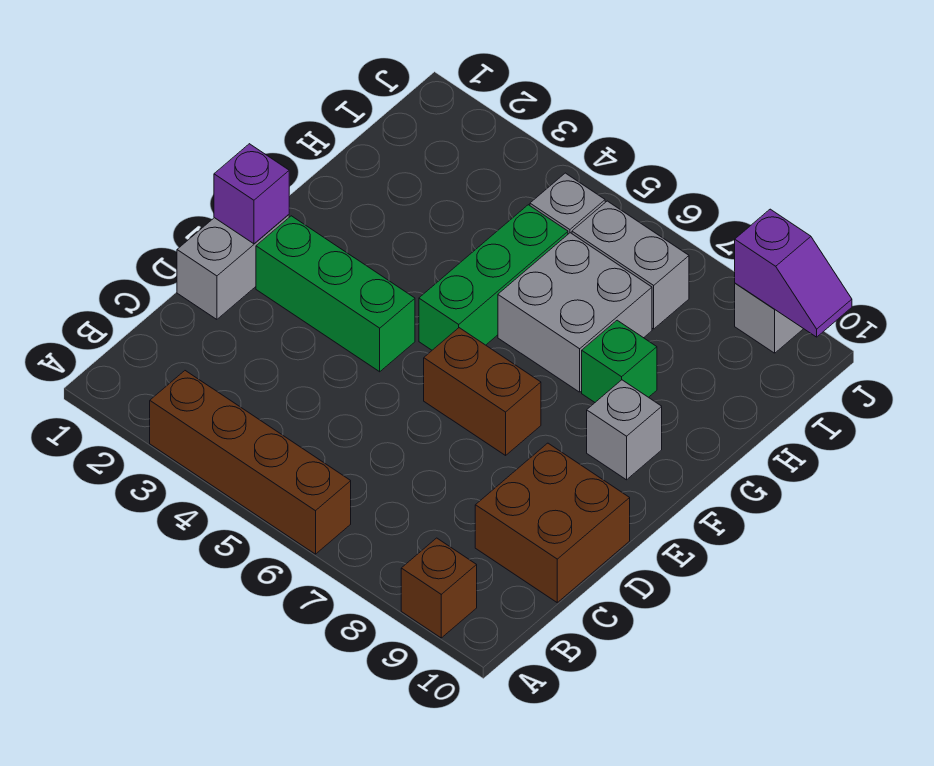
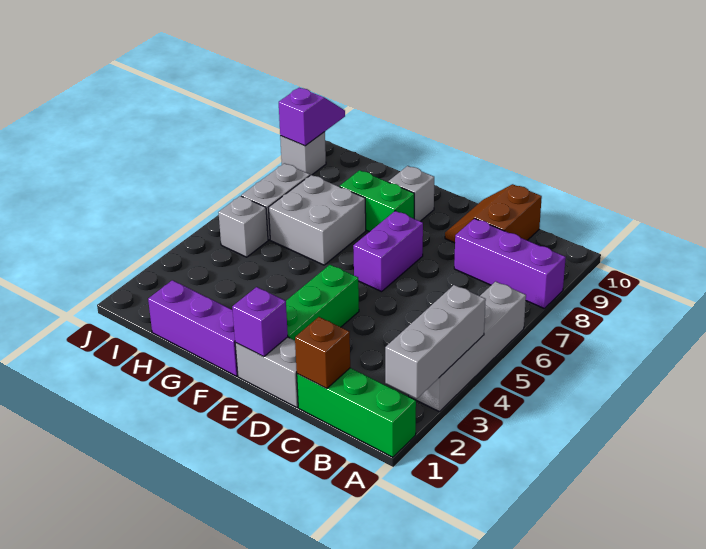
none -> grey 1x3 brick [385,285,486,399]
brown 1x4 brick [150,371,351,554] -> grey 1x4 brick [409,282,526,412]
none -> purple 1x3 brick [454,219,566,309]
brown 1x1 brick [401,538,477,638] -> brown 1x1 brick moved to [295,317,350,389]
brown 2x2 brick [475,443,630,602] -> brown 2x2 slope [445,184,542,243]
brown 1x2 brick [424,328,541,455] -> purple 1x2 brick [353,211,423,292]
none -> purple 1x3 brick [148,280,238,376]
green 1x3 brick [419,205,568,350] -> green 1x3 brick moved to [297,368,416,457]
green 1x1 brick [582,320,657,402] -> green 1x2 brick [340,170,414,232]

